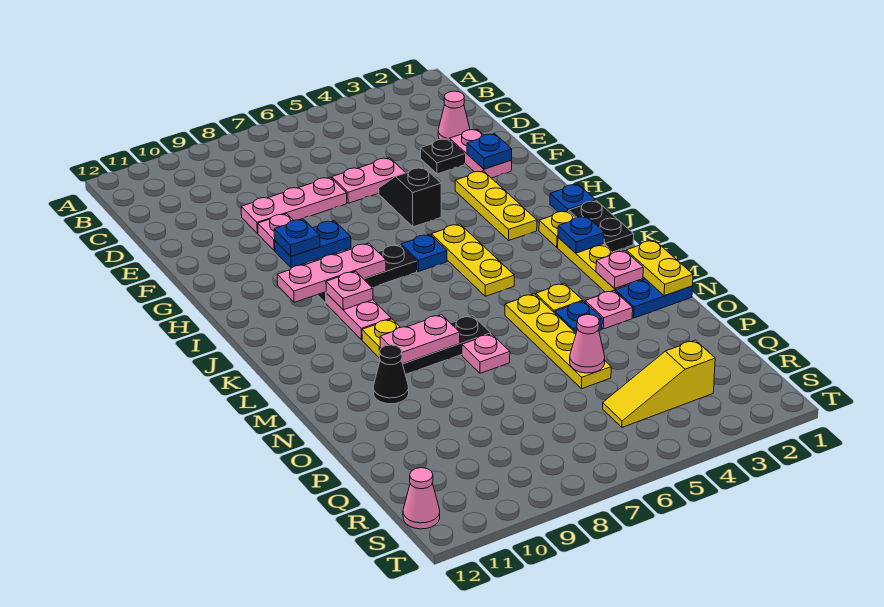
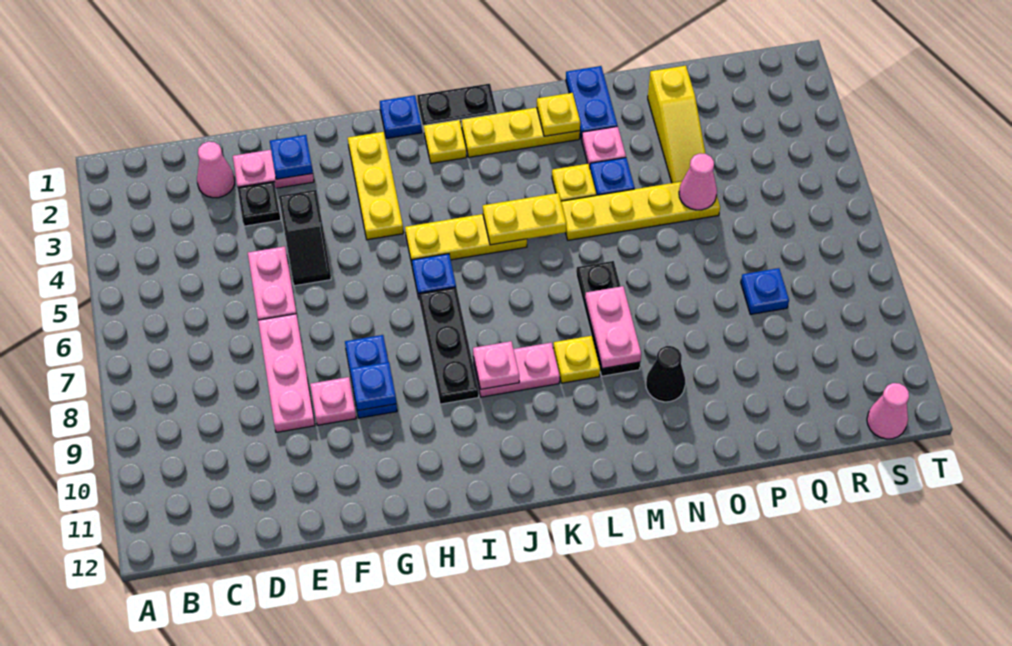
black 1x2 slope [379,167,441,227] -> black 1x2 slope turned to [279,190,331,286]
yellow 1x3 plate [455,171,537,240] -> yellow 1x3 plate turned to [348,132,403,240]
pink 1x3 plate [277,243,386,302] -> none
blue 1x1 plate [558,216,605,253] -> blue 1x1 plate moved to [741,268,789,315]
yellow 1x2 plate [626,240,693,296] -> yellow 1x2 plate moved to [483,193,566,245]
pink 1x1 plate [596,251,643,288] -> yellow 1x1 plate [537,93,580,136]
pink 1x1 plate [462,334,510,373] -> none
yellow 1x3 slope [603,340,715,427] -> yellow 1x3 slope moved to [648,66,706,183]

